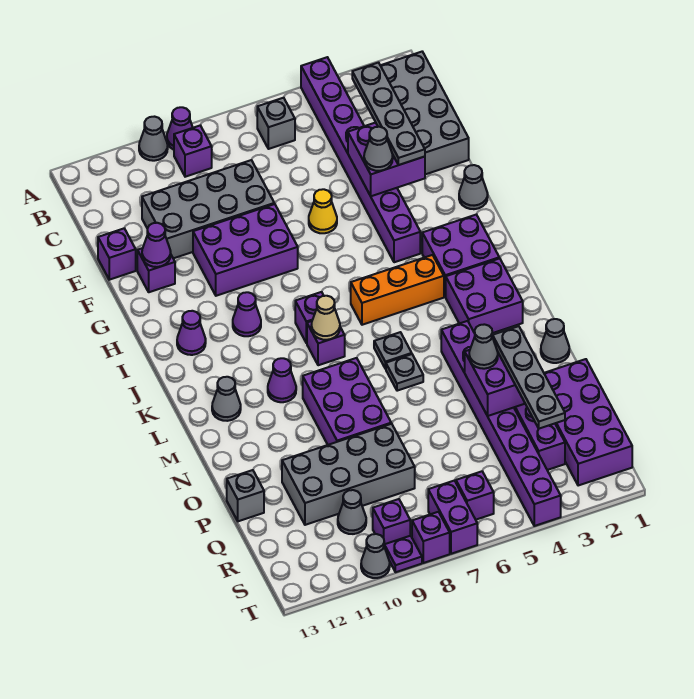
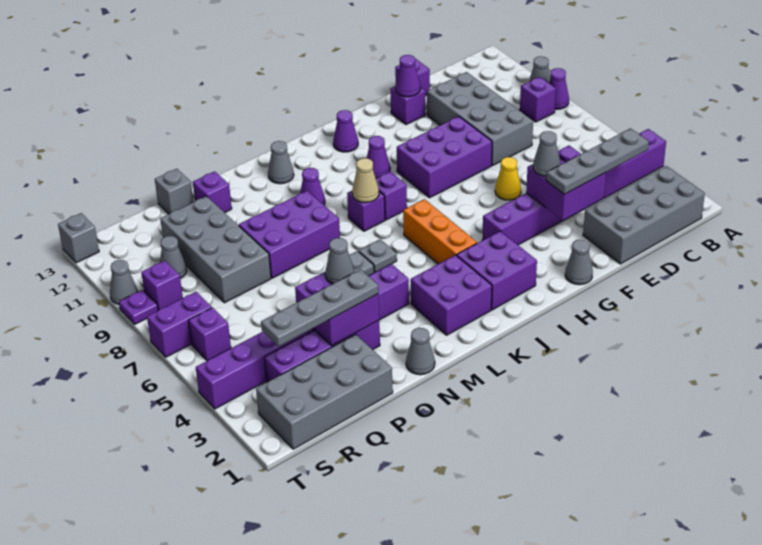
grey 1x1 brick [257,98,295,149] -> grey 1x1 brick moved to [58,213,99,263]
purple 2x3 brick [193,204,298,296] -> purple 2x3 brick turned to [397,116,492,198]
purple 2x4 brick [544,359,632,486] -> grey 2x4 brick [256,334,393,449]
purple 1x1 brick [412,512,450,563] -> purple 1x1 brick moved to [193,171,232,213]

